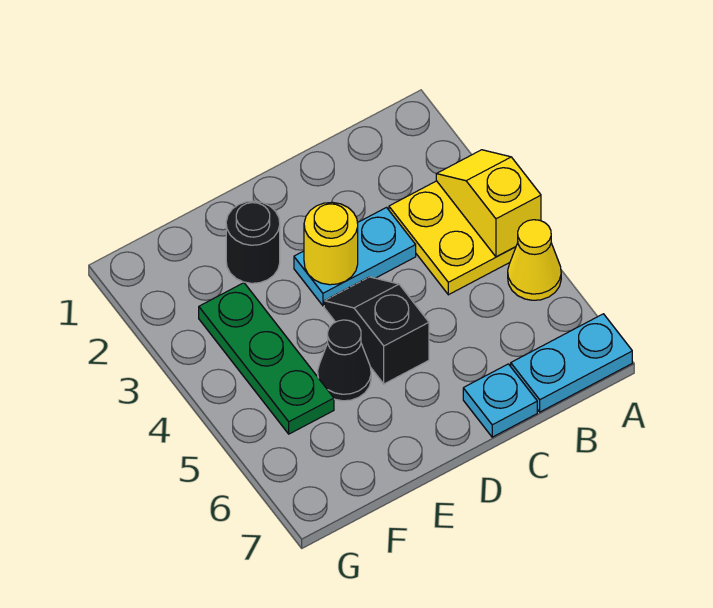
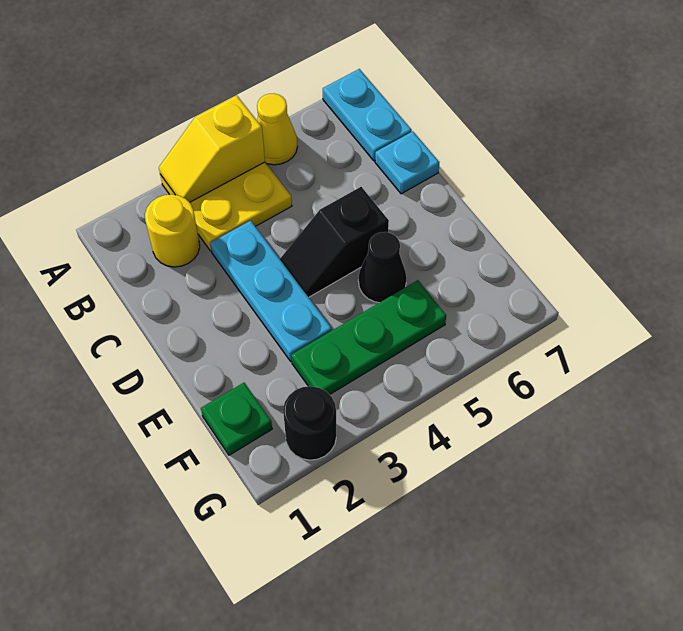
cyan 1x2 plate [294,208,416,306] -> cyan 1x3 plate [210,221,332,361]
yellow 1x1 round brick [304,202,358,285] -> yellow 1x1 round brick moved to [145,194,200,267]
black 1x1 round brick [226,201,280,283] -> black 1x1 round brick moved to [283,386,336,460]
none -> green 1x1 plate [201,383,272,455]

